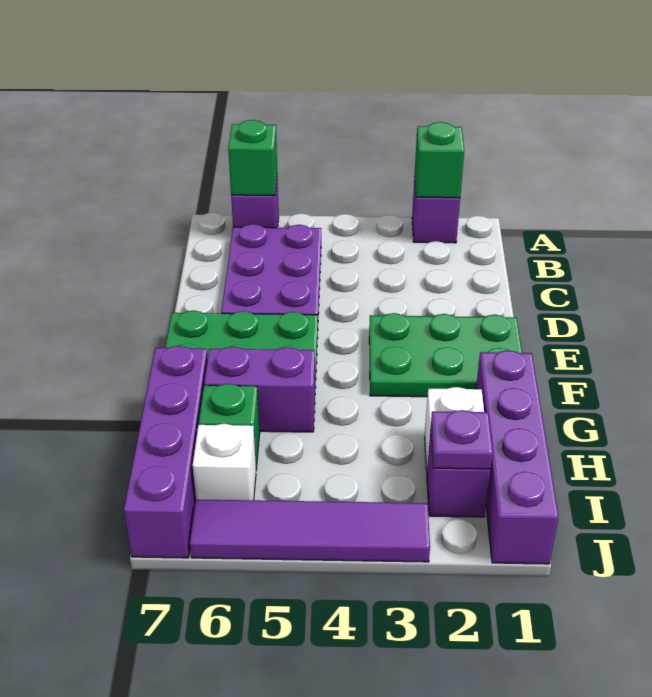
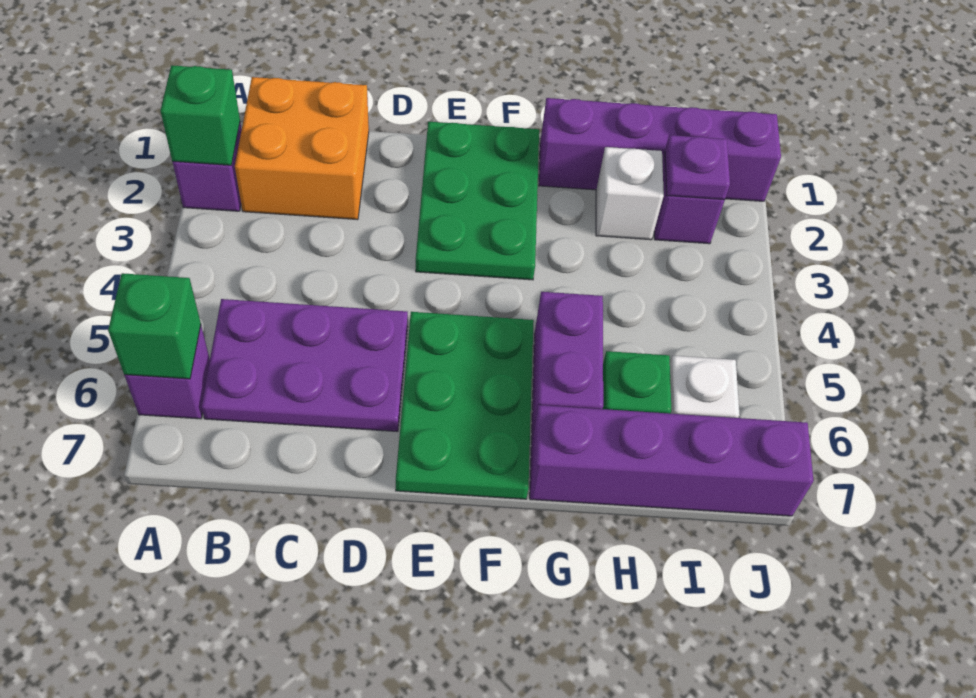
none -> orange 2x2 brick [235,77,369,220]
purple 1x4 tile [190,499,430,562] -> none

